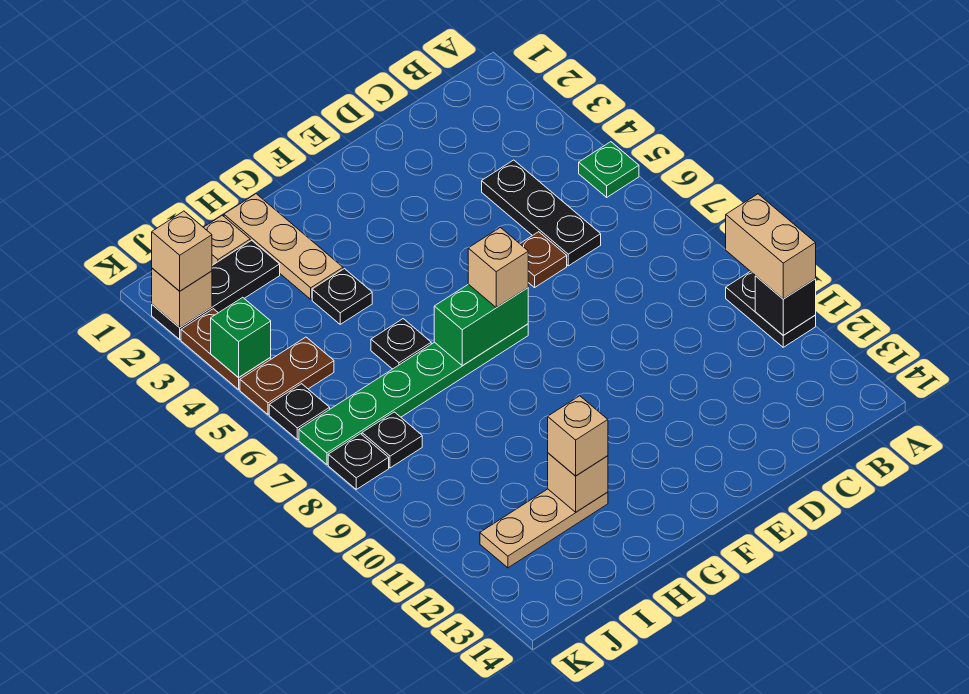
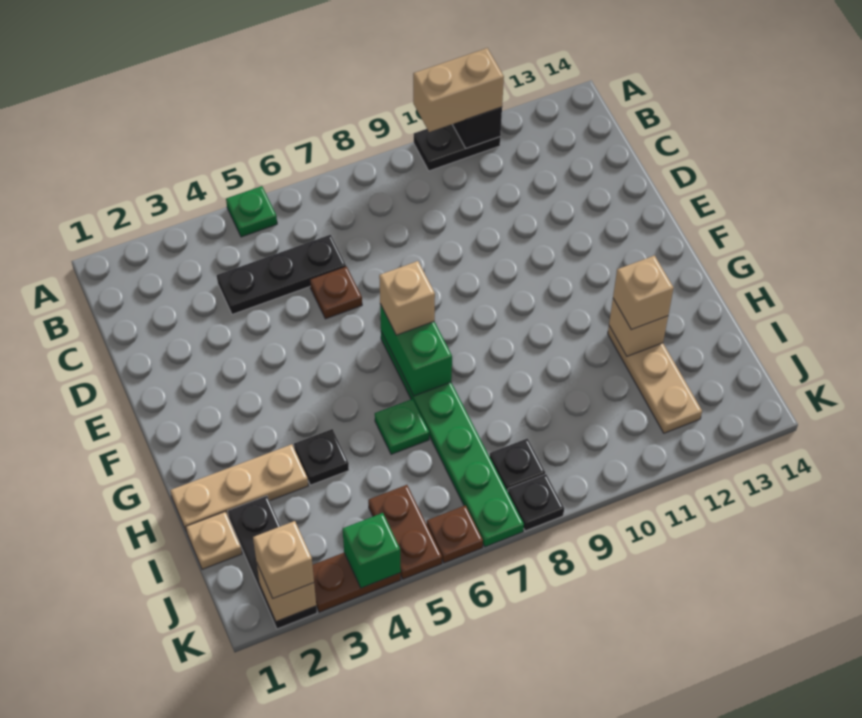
black 1x1 plate [371,319,431,369] -> green 1x1 plate [375,399,429,454]
black 1x1 plate [269,384,330,440] -> brown 1x1 plate [427,505,483,563]

